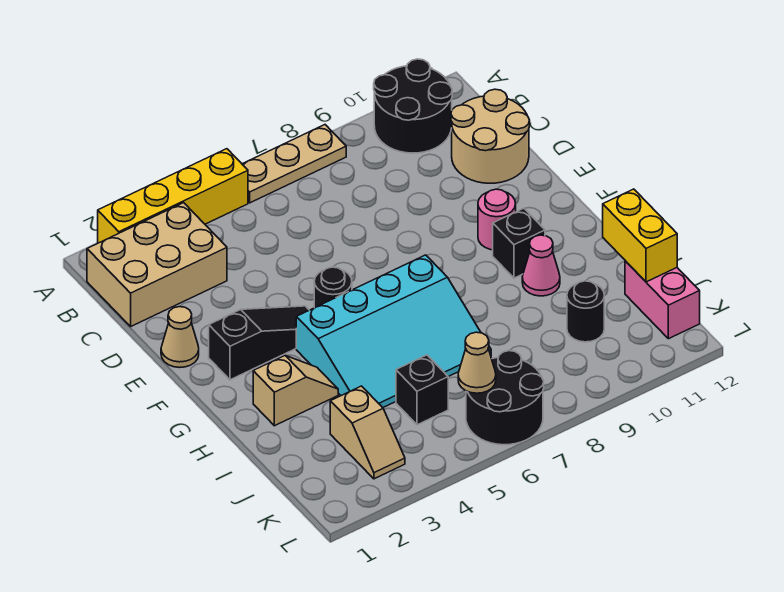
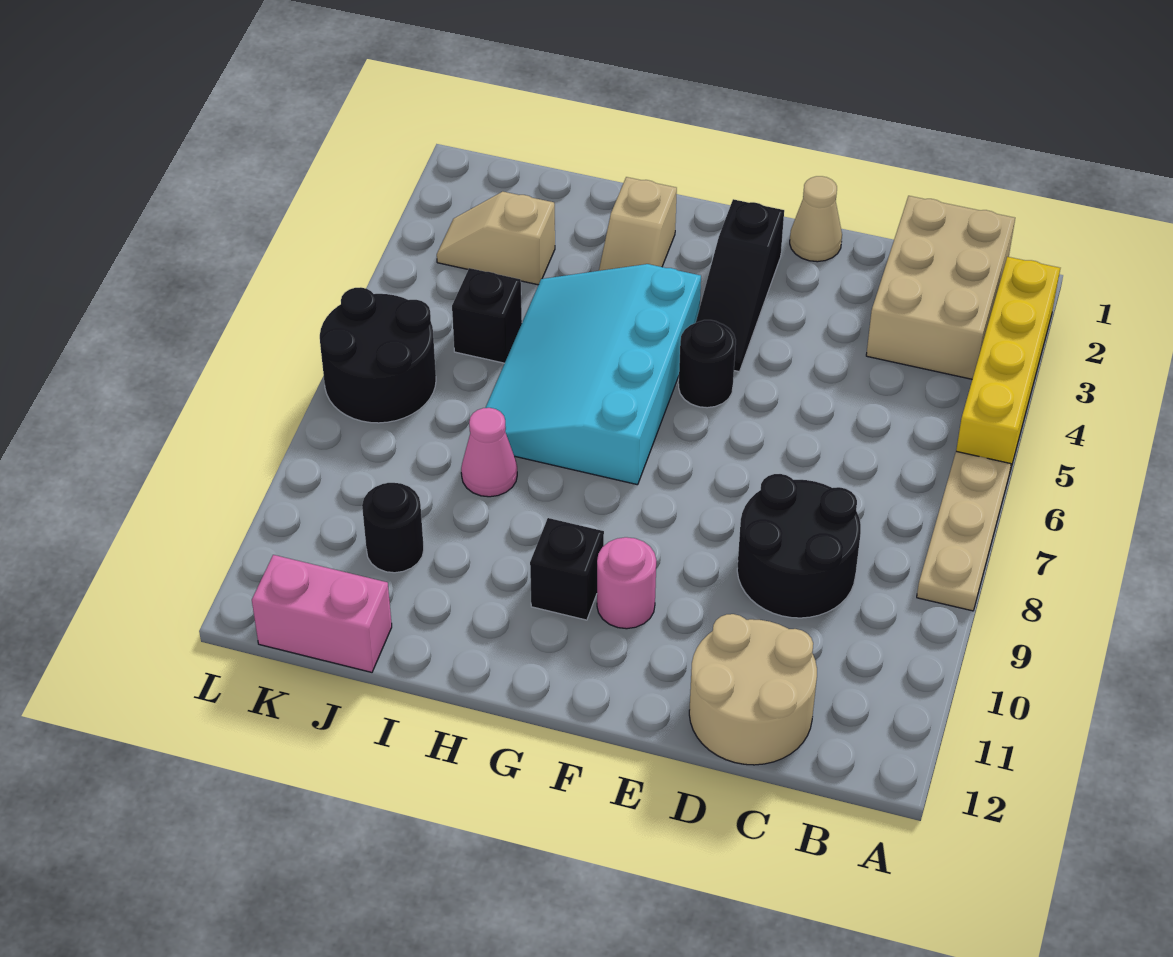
black 2x2 round brick [374,59,452,153] -> black 2x2 round brick moved to [737,474,861,618]
pink 1x1 cone [522,235,560,296] -> pink 1x1 cone moved to [461,408,517,497]
yellow 1x2 brick [603,189,677,282] -> none
tan 1x1 cone [458,332,496,393] -> none

